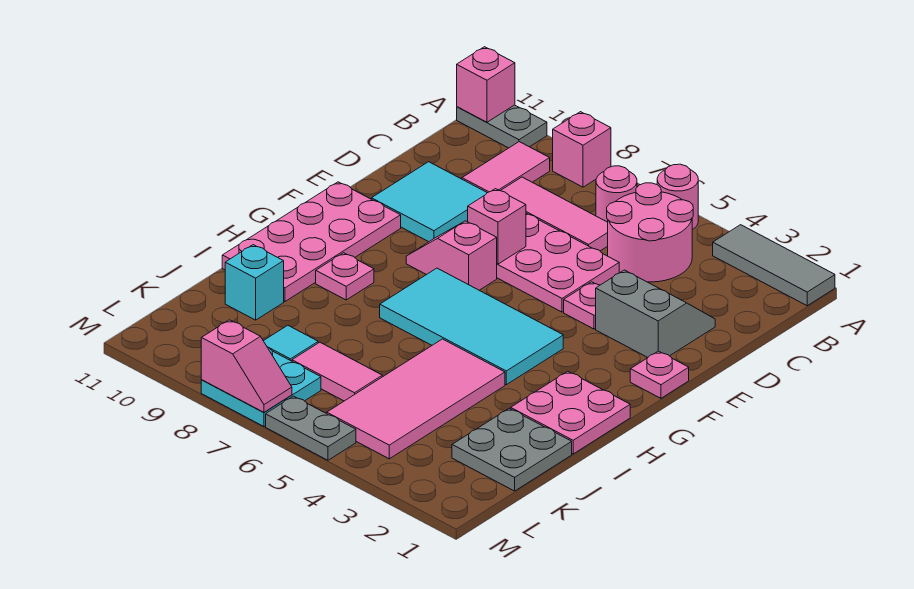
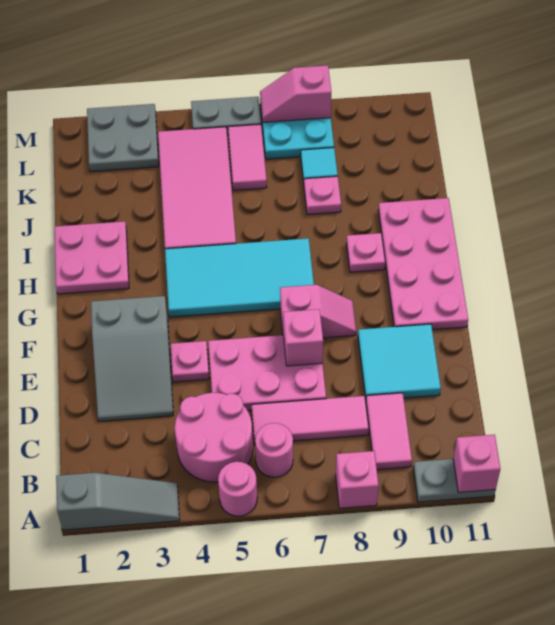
grey 1x3 tile [713,225,835,306] -> grey 1x3 slope [56,473,180,530]
grey 2x2 slope [596,270,715,357] -> grey 2x3 slope [91,296,173,421]
pink 1x1 plate [630,351,689,398] -> pink 1x1 plate moved to [304,176,341,215]
grey 2x2 plate [452,408,572,491] -> grey 2x2 plate moved to [87,104,159,172]
cyan 1x1 brick [225,245,284,320] -> none
pink 1x2 tile [292,342,382,401] -> pink 1x2 tile turned to [228,124,267,190]

